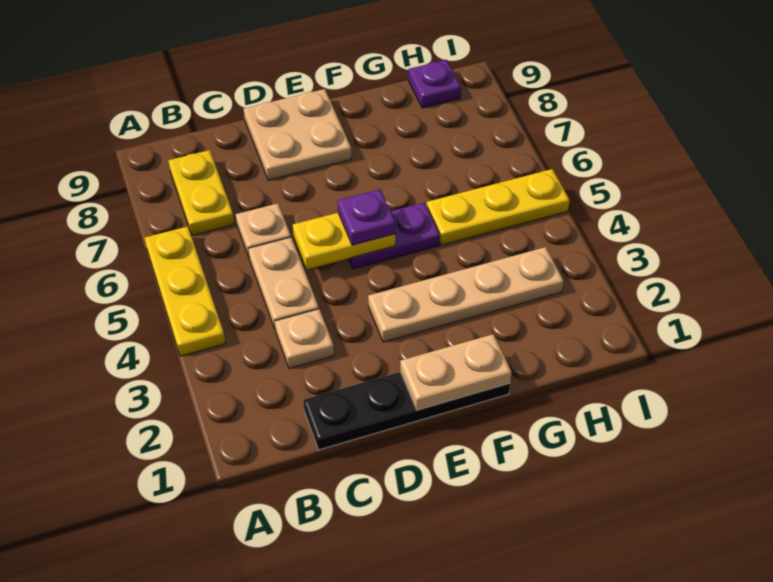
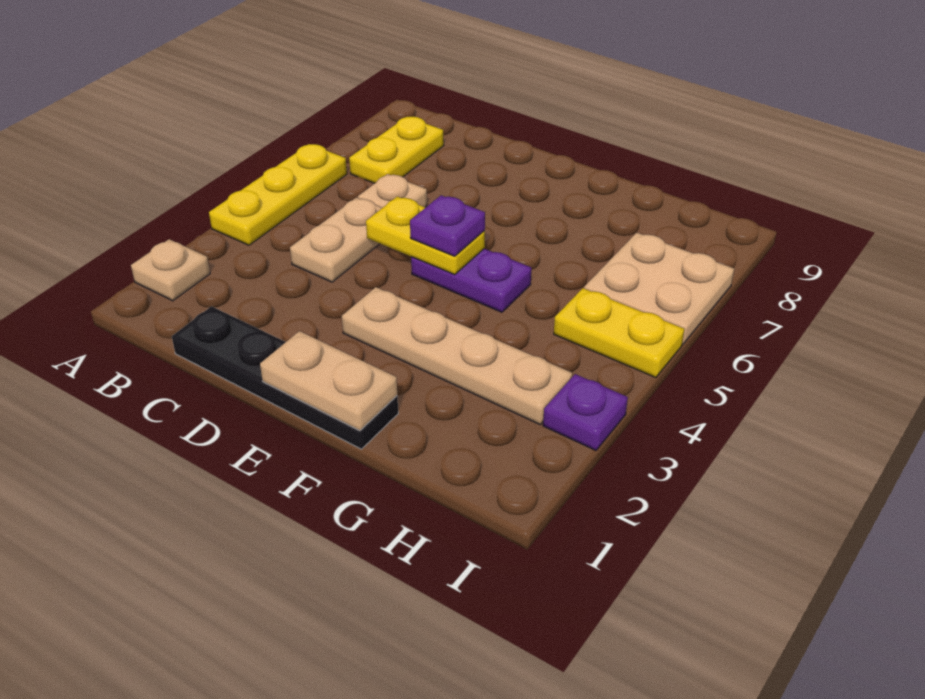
tan 1x1 plate [275,309,334,368] -> tan 1x1 plate moved to [131,239,210,301]
tan 2x2 plate [244,89,352,180] -> tan 2x2 plate moved to [584,233,734,344]
yellow 1x3 plate [426,169,570,245] -> yellow 1x2 plate [554,288,684,378]
purple 1x1 plate [408,60,461,108] -> purple 1x1 plate moved to [543,374,628,450]

